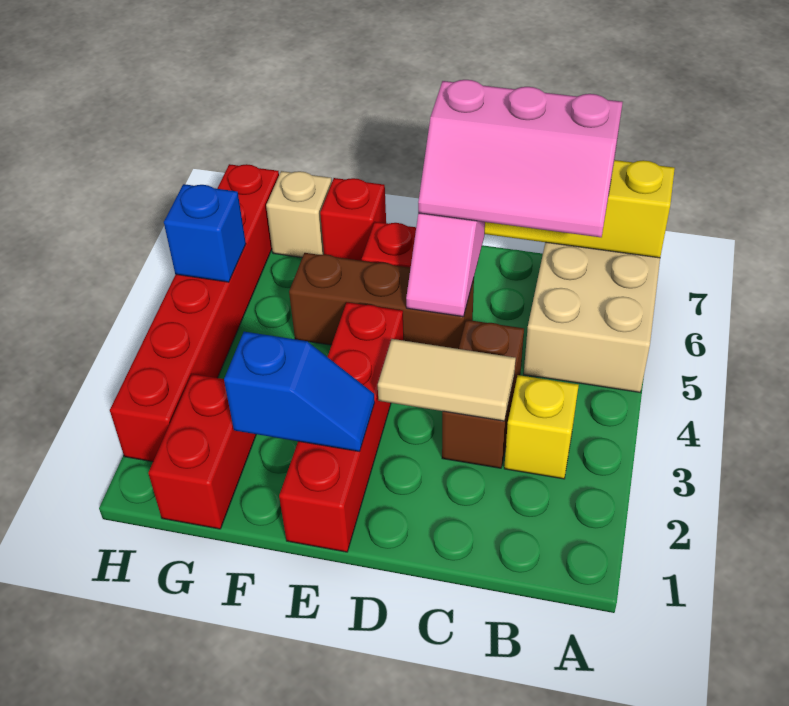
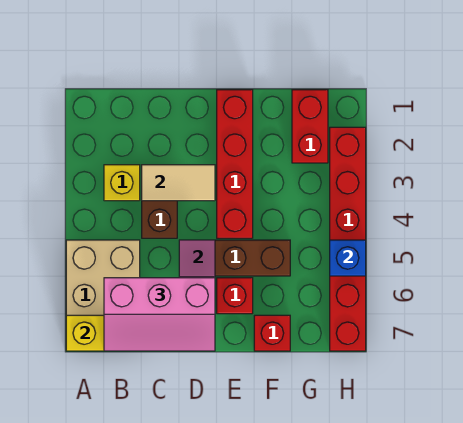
pink 2x3 slope [418,80,623,237] -> pink 2x3 slope turned to [104,278,215,351]
blue 1x2 slope [224,332,375,452] -> none
tan 1x1 brick [266,171,332,257] -> none

